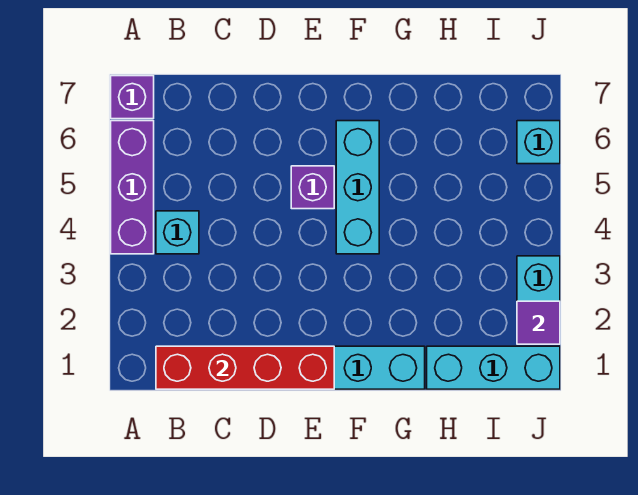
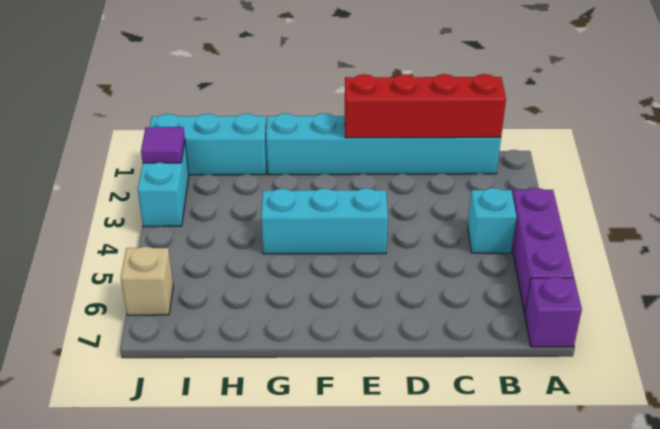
purple 1x1 brick [291,166,334,209] -> none
cyan 1x3 brick [336,121,379,254] -> cyan 1x3 brick turned to [261,188,388,254]
cyan 1x1 brick [517,121,560,164] -> tan 1x1 brick [121,247,173,315]

